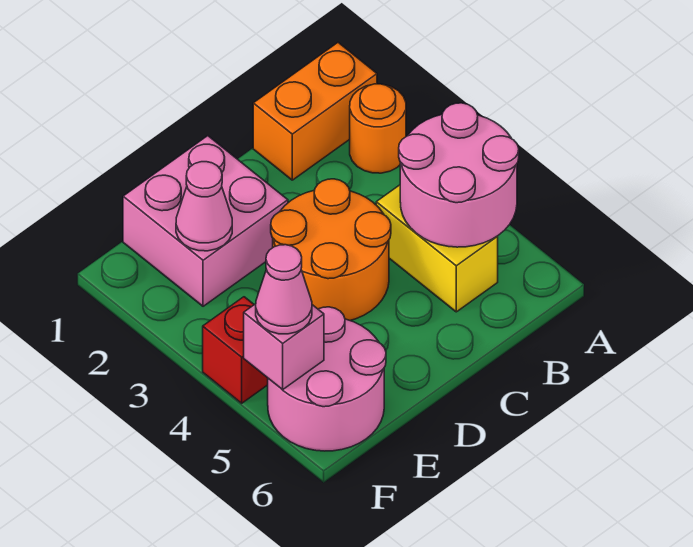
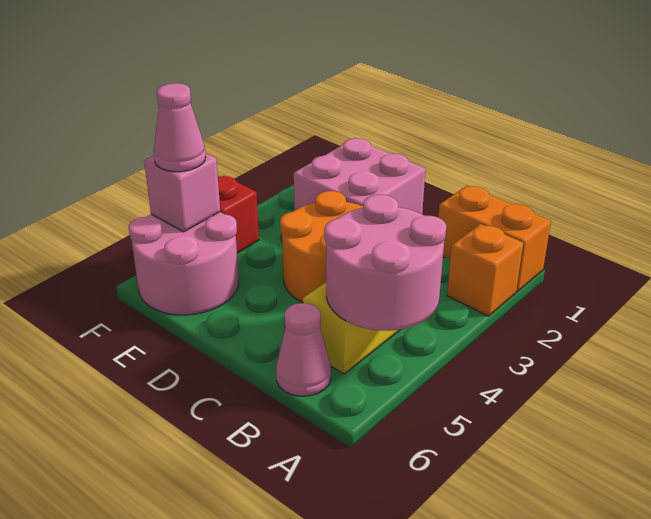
orange 1x1 round brick [350,84,406,173] -> orange 1x1 brick [447,224,523,316]
pink 1x1 cone [176,162,232,251] -> pink 1x1 cone moved to [276,303,331,396]

